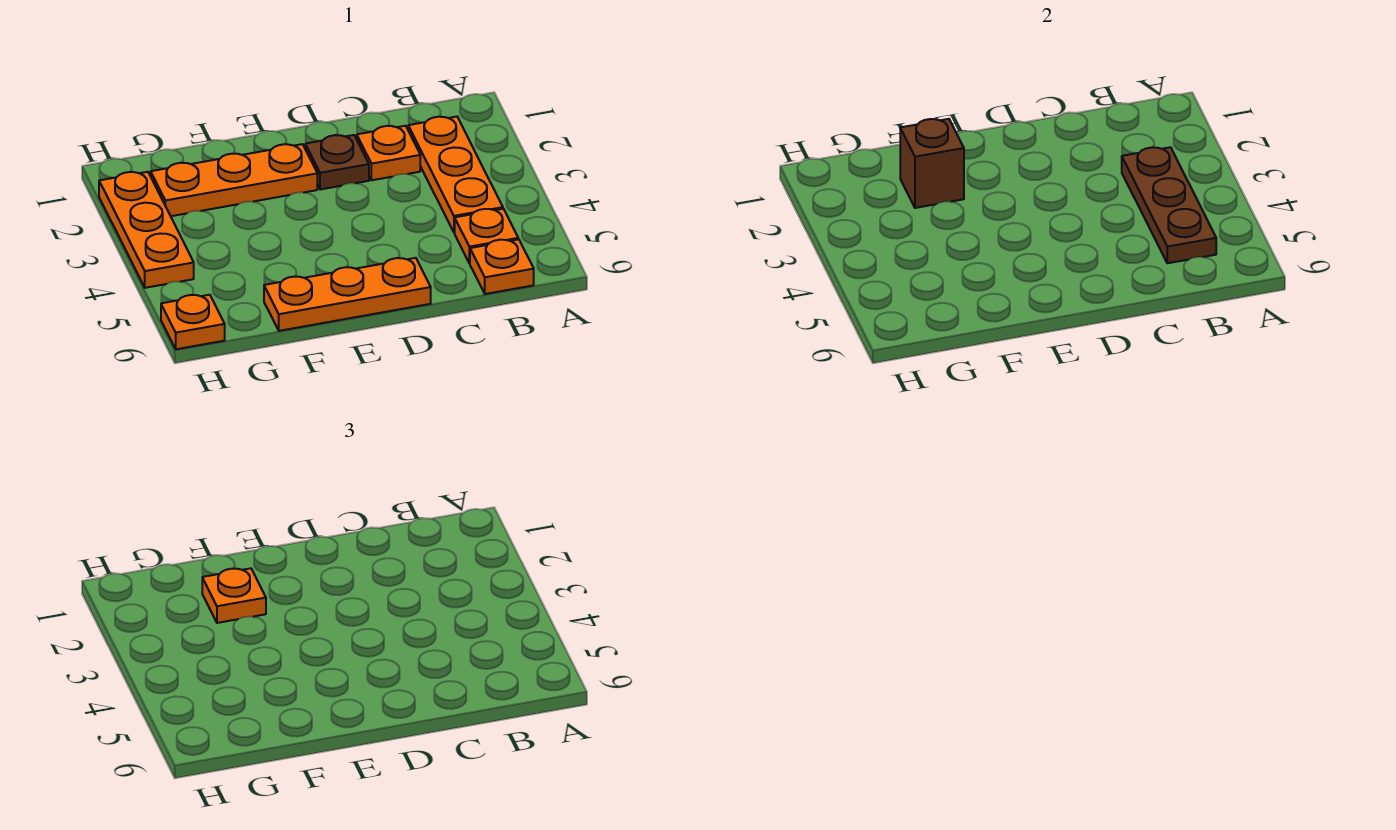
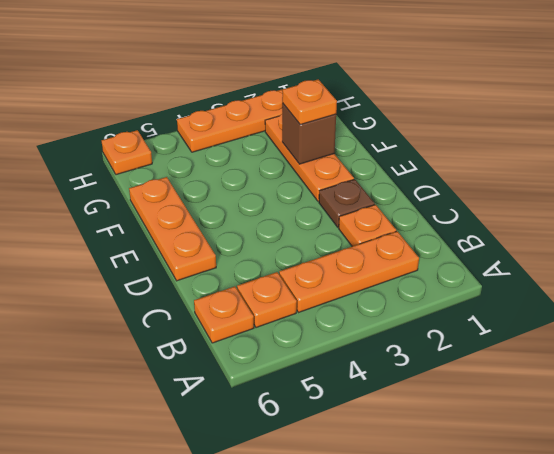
brown 1x3 plate [1122,147,1216,263] -> none

